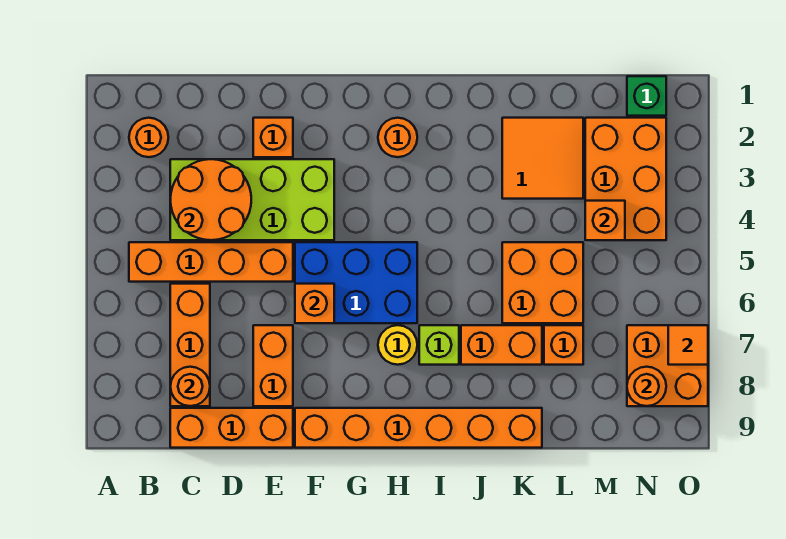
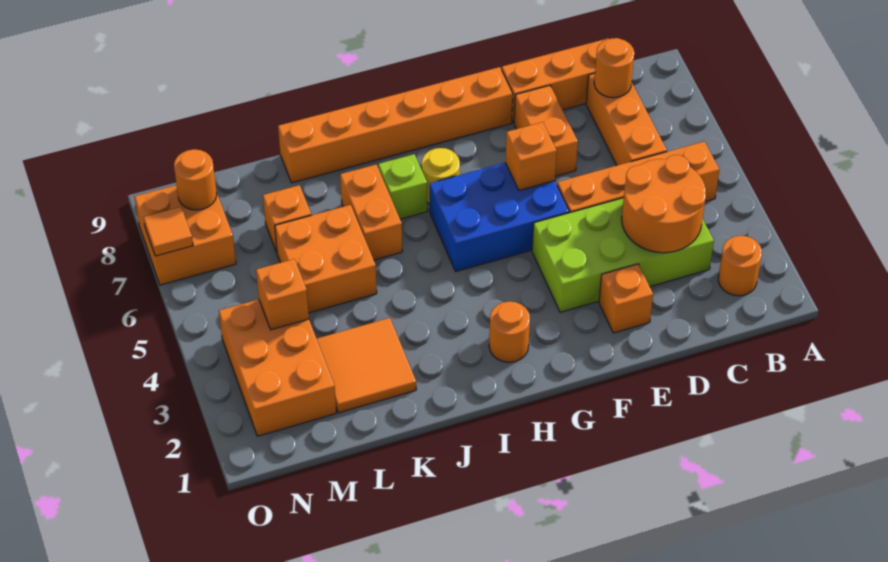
orange 1x2 brick [461,325,542,365] -> orange 1x2 brick turned to [340,165,402,260]
green 1x1 brick [627,76,666,116] -> none

